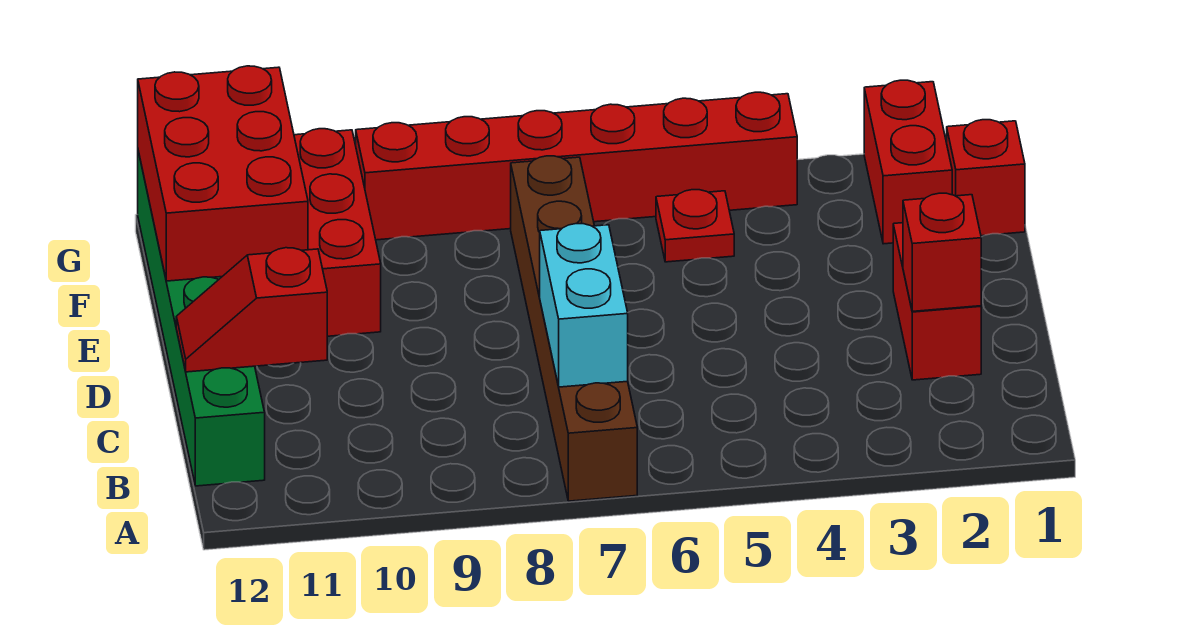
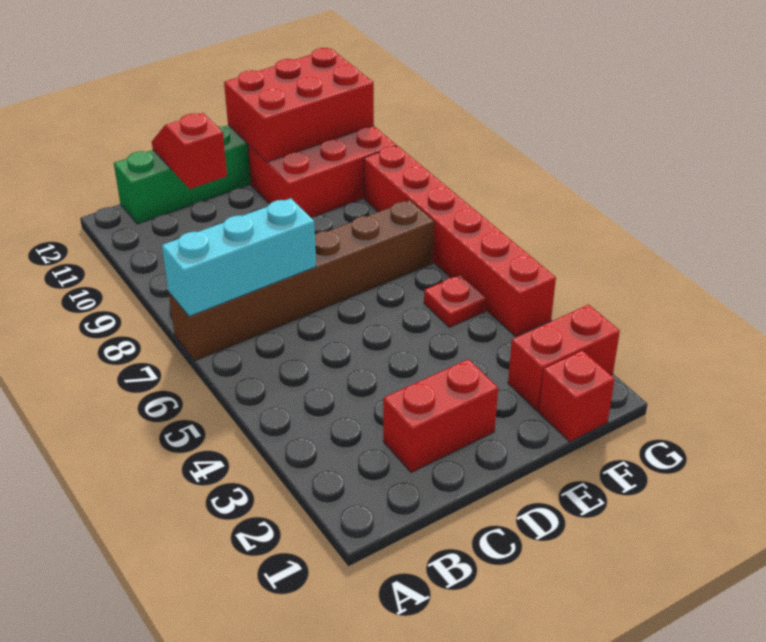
cyan 1x2 brick [540,224,628,387] -> cyan 1x3 brick [162,198,316,317]
red 1x1 brick [903,193,981,311] -> none

